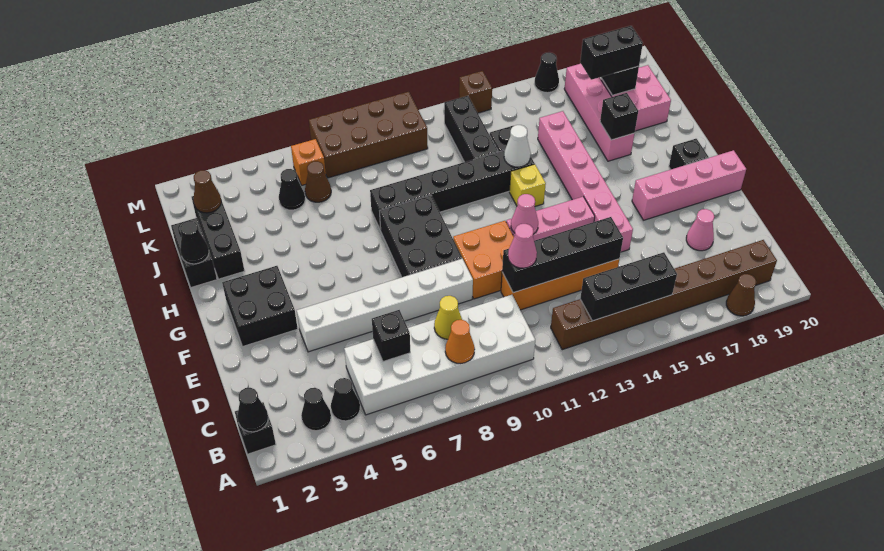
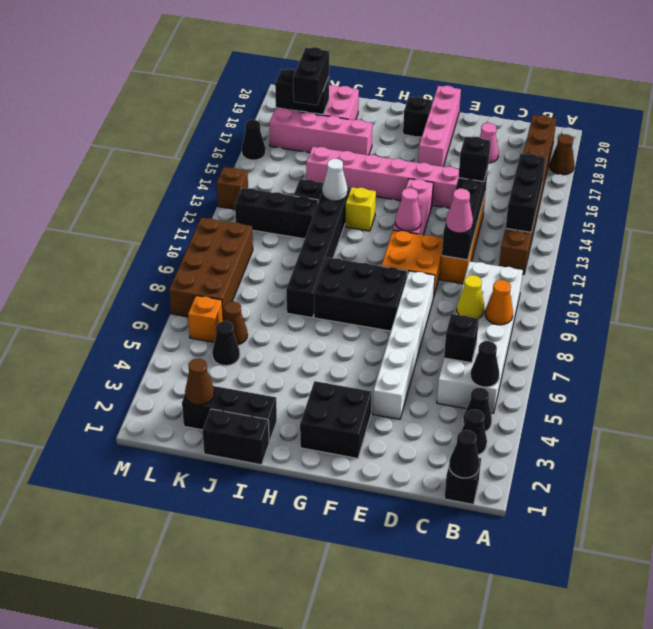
black 1x1 cone [180,221,209,264] -> black 1x1 cone moved to [471,341,499,387]
black 1x1 brick [600,93,638,140] -> black 1x1 brick moved to [458,137,491,182]

